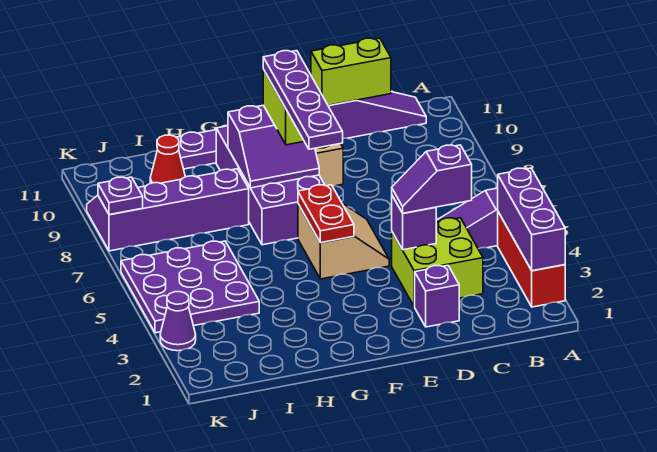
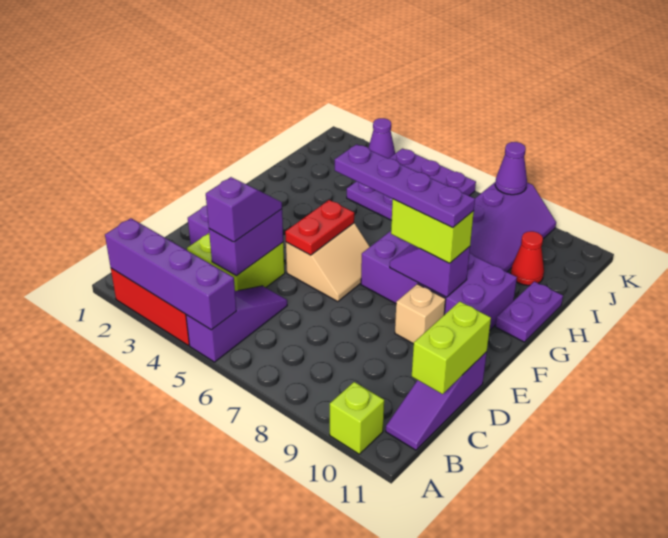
purple 1x3 brick [498,168,565,271] -> purple 1x4 brick [105,218,236,330]
none -> lime 1x1 brick [330,382,384,454]
purple 1x1 brick [392,196,436,250] -> purple 1x2 brick [209,209,283,276]
tan 2x2 slope [298,203,389,279] -> tan 2x2 slope turned to [286,223,370,302]
red 1x2 plate [298,185,354,243] -> red 1x2 plate turned to [285,200,354,255]
purple 2x2 slope [228,105,319,188] -> purple 1x2 slope [390,244,470,297]
purple 1x1 plate [98,177,143,215] -> purple 1x1 cone [495,142,527,195]

